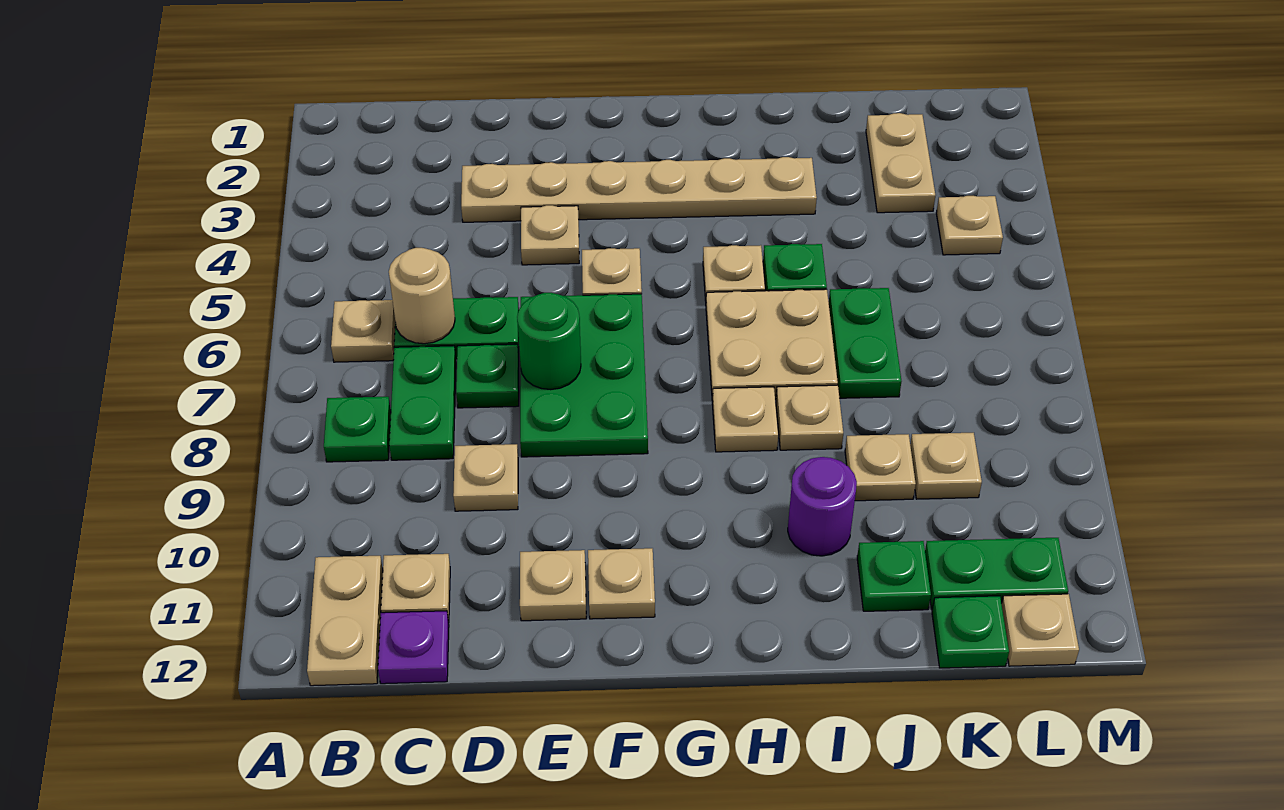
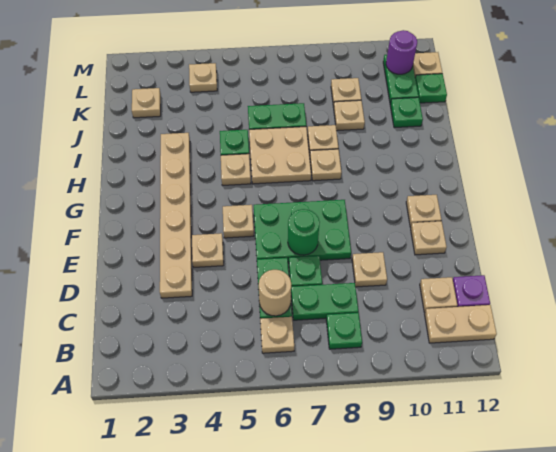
purple 1x1 round brick [788,457,857,556] -> purple 1x1 round brick moved to [386,30,417,74]
tan 1x2 plate [866,113,935,213] -> tan 1x1 plate [132,88,161,118]

